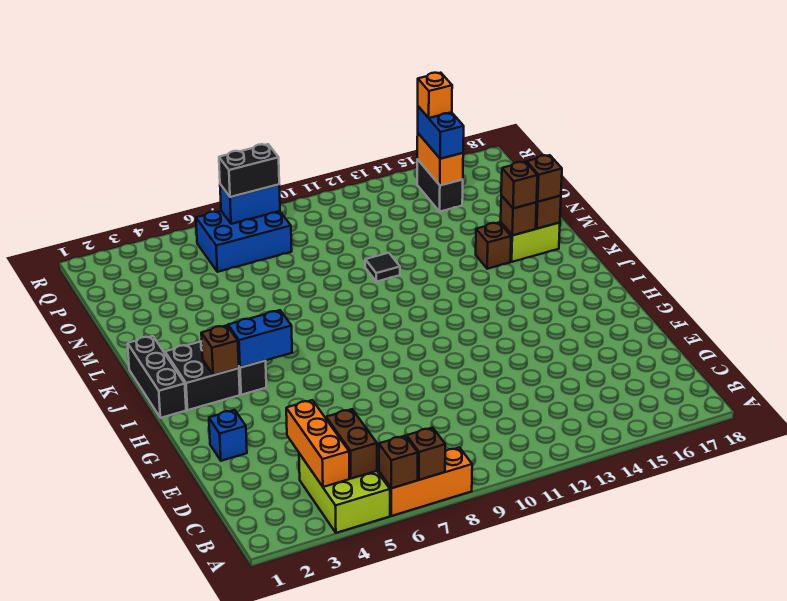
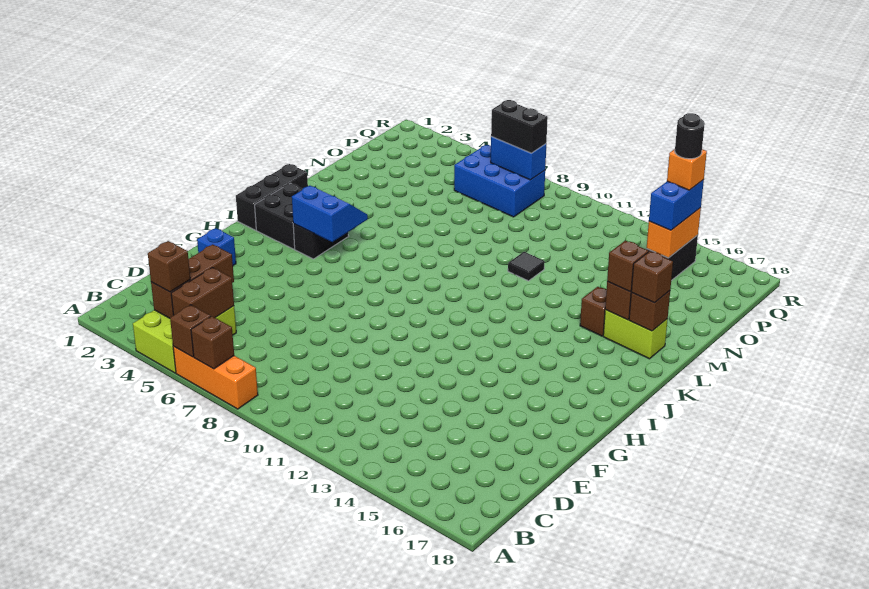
orange 1x3 brick [286,400,349,487] -> brown 1x3 brick [151,244,234,318]
brown 1x1 brick [201,325,239,375] -> brown 1x1 brick moved to [148,241,190,292]
none -> black 1x1 round brick [675,113,705,159]

